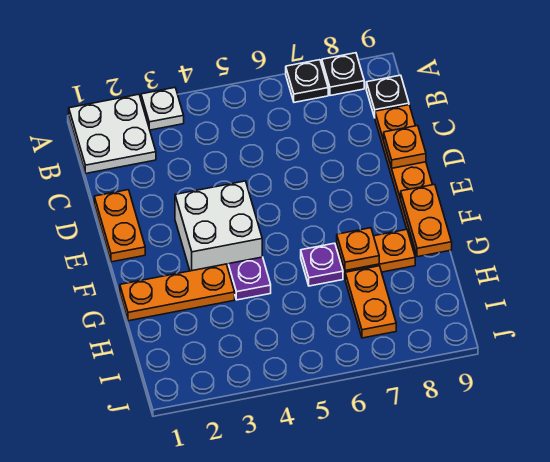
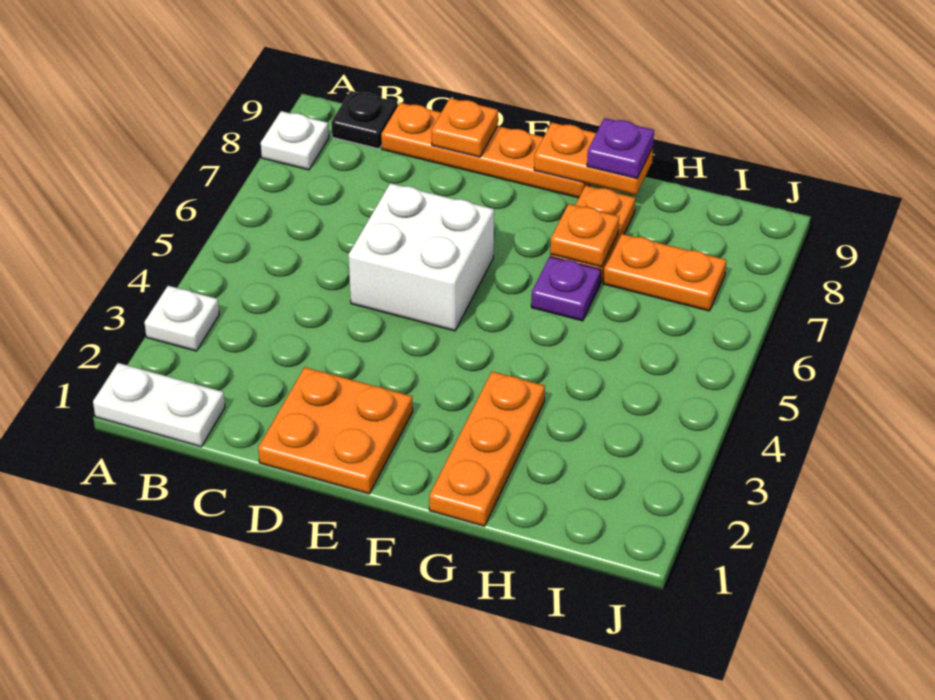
white 2x2 plate [69,94,156,173] -> white 1x2 plate [93,363,225,447]
black 1x1 plate [286,60,328,102] -> none
black 1x1 plate [322,53,364,96] -> white 1x1 plate [261,111,329,170]
orange 1x2 plate [94,190,145,262] -> orange 2x2 plate [258,367,413,494]
white 2x2 brick [175,181,262,271] -> white 2x2 brick moved to [349,183,494,331]
purple 1x1 plate [228,257,271,300] -> purple 1x1 plate moved to [587,118,654,179]

